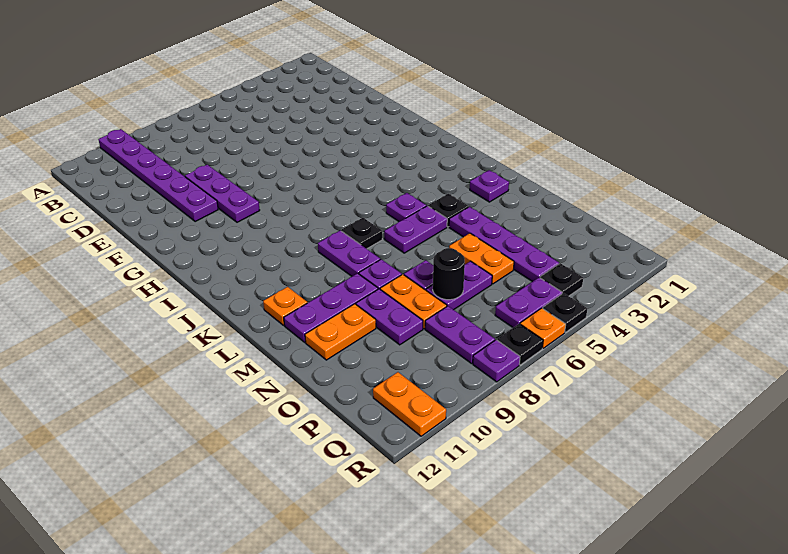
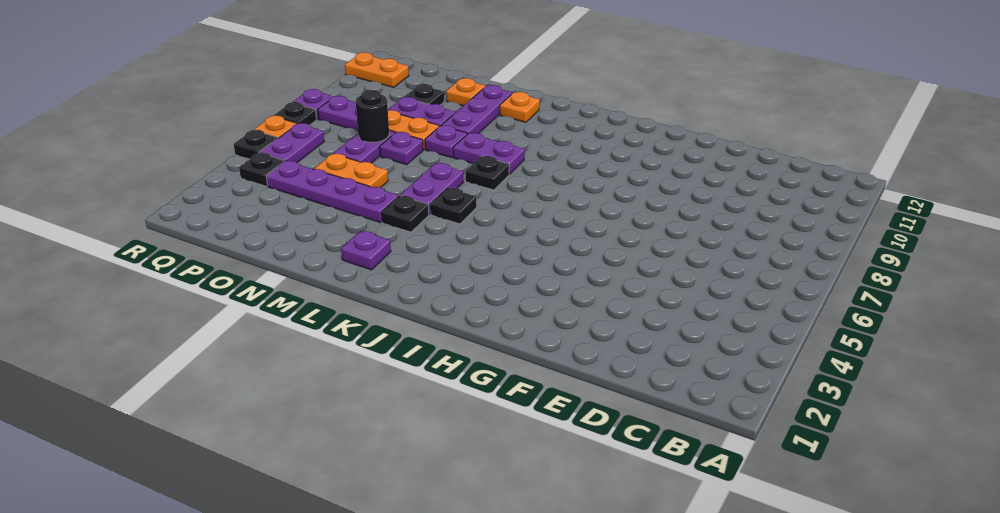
purple 1x6 plate [98,129,218,222] -> none
purple 1x3 plate [185,165,260,222] -> none
purple 1x1 plate [386,193,426,222] -> black 1x1 plate [431,188,477,224]
orange 1x2 plate [305,304,376,360] -> orange 1x1 plate [446,78,486,106]
none -> black 1x1 plate [405,84,444,105]

